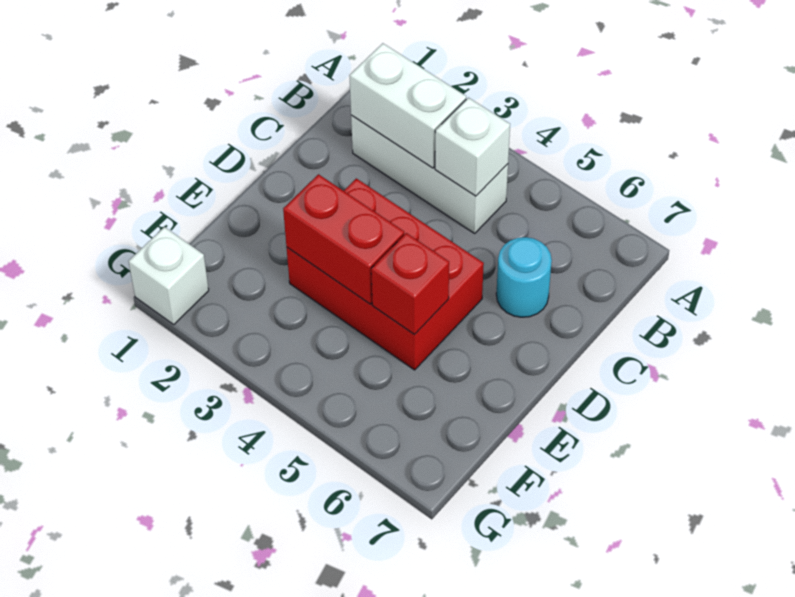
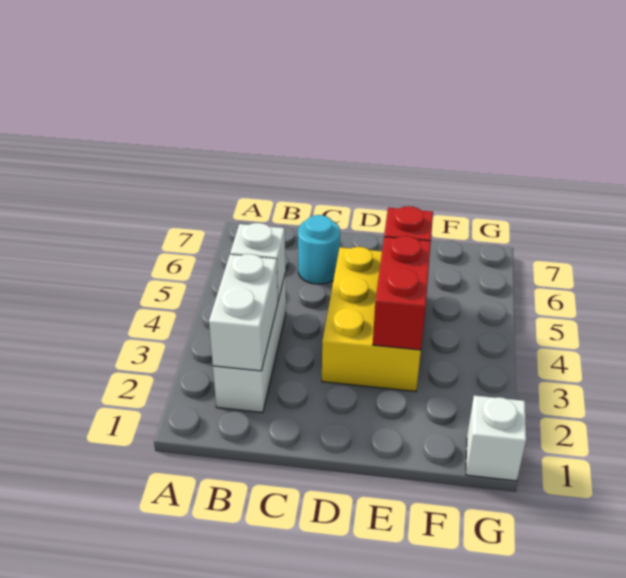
red 2x3 brick [286,178,484,370] -> yellow 2x3 brick [322,247,421,392]

